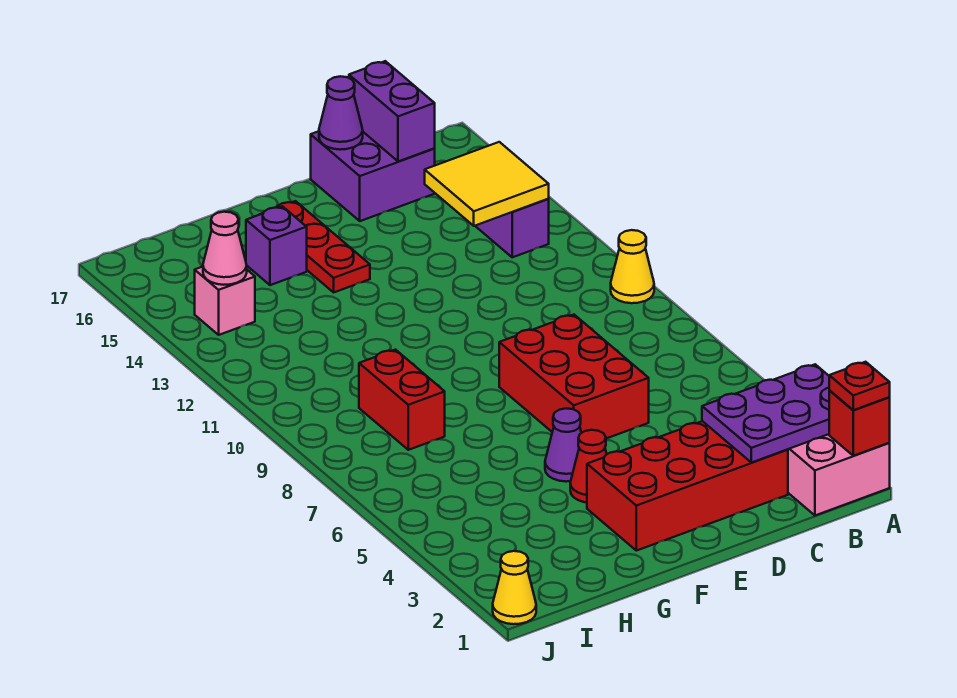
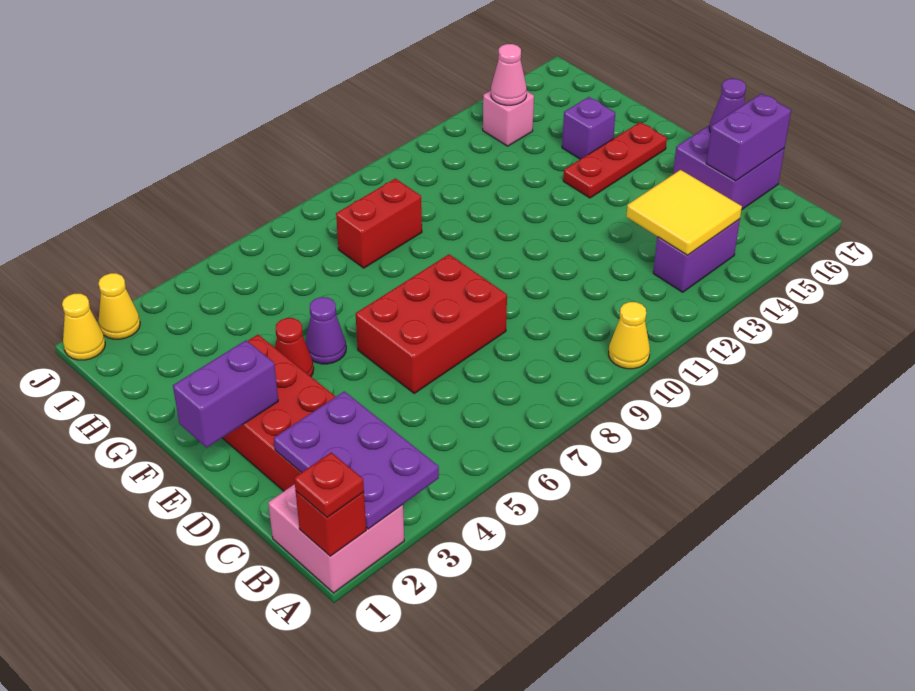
none -> purple 1x2 brick [173,340,278,447]
none -> yellow 1x1 cone [98,273,140,339]

